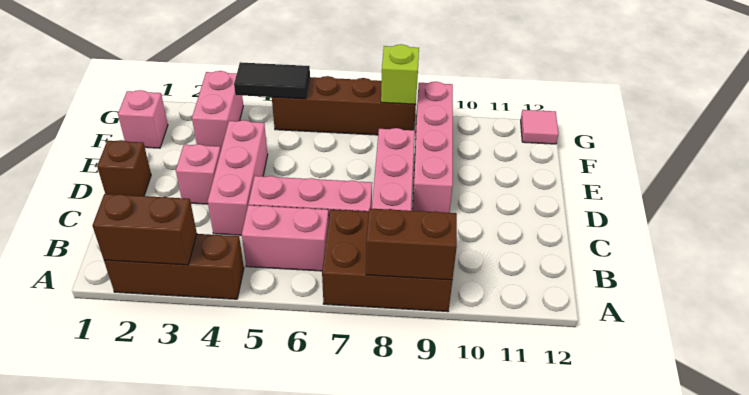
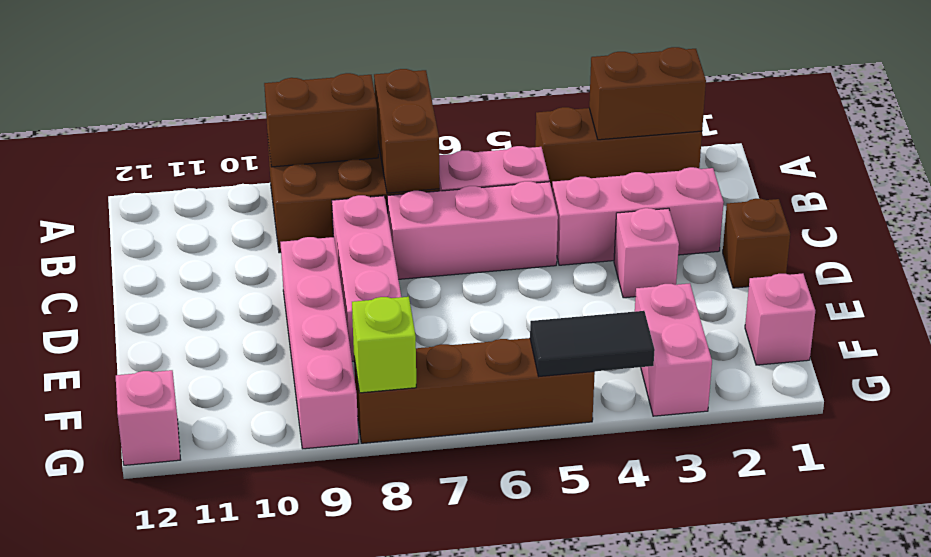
none -> brown 1x2 brick [374,69,440,193]
pink 1x3 brick [208,120,268,235] -> pink 1x3 brick turned to [552,167,724,265]
pink 1x1 tile [521,110,559,144] -> pink 1x1 brick [116,370,180,465]

